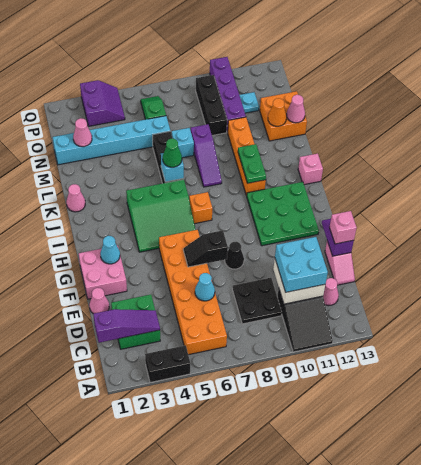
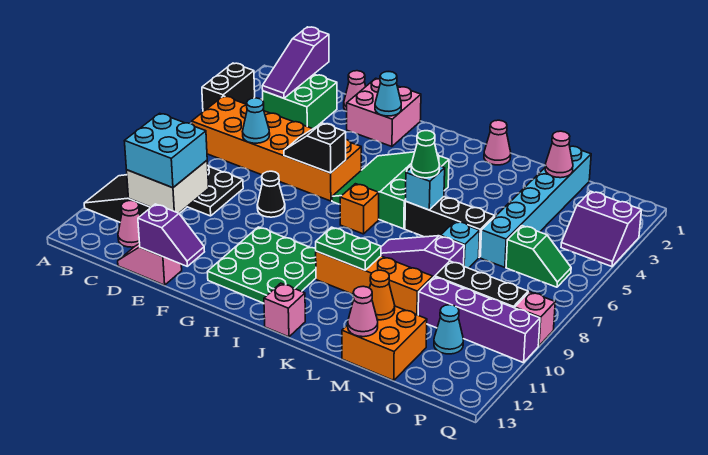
pink 1x1 brick [329,211,357,244] -> pink 1x1 brick moved to [515,292,555,346]
black 1x2 slope [183,230,228,267] -> black 1x2 slope turned to [284,123,346,173]
cyan 1x1 plate [240,92,259,113] -> cyan 1x1 cone [434,305,463,354]

